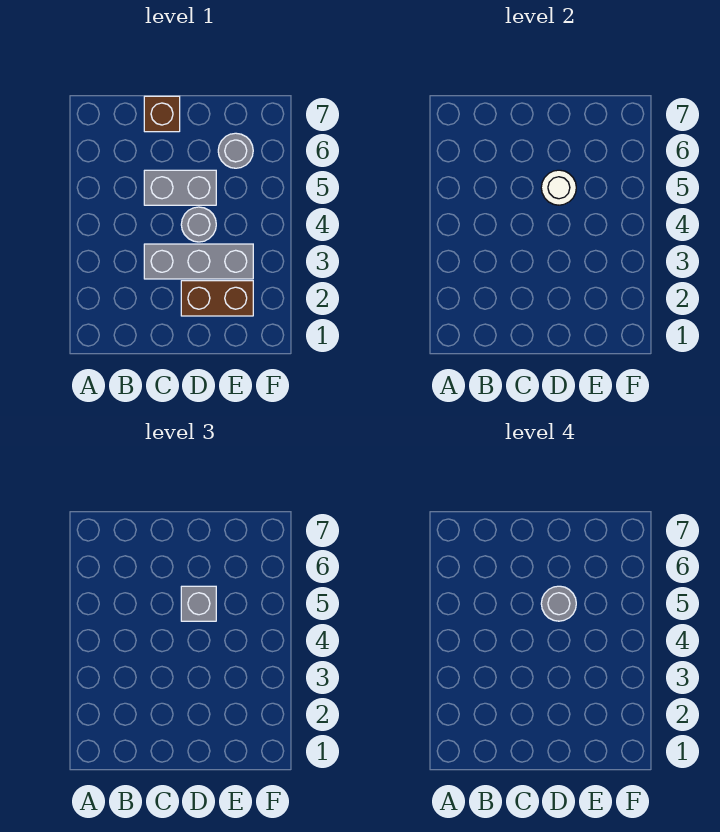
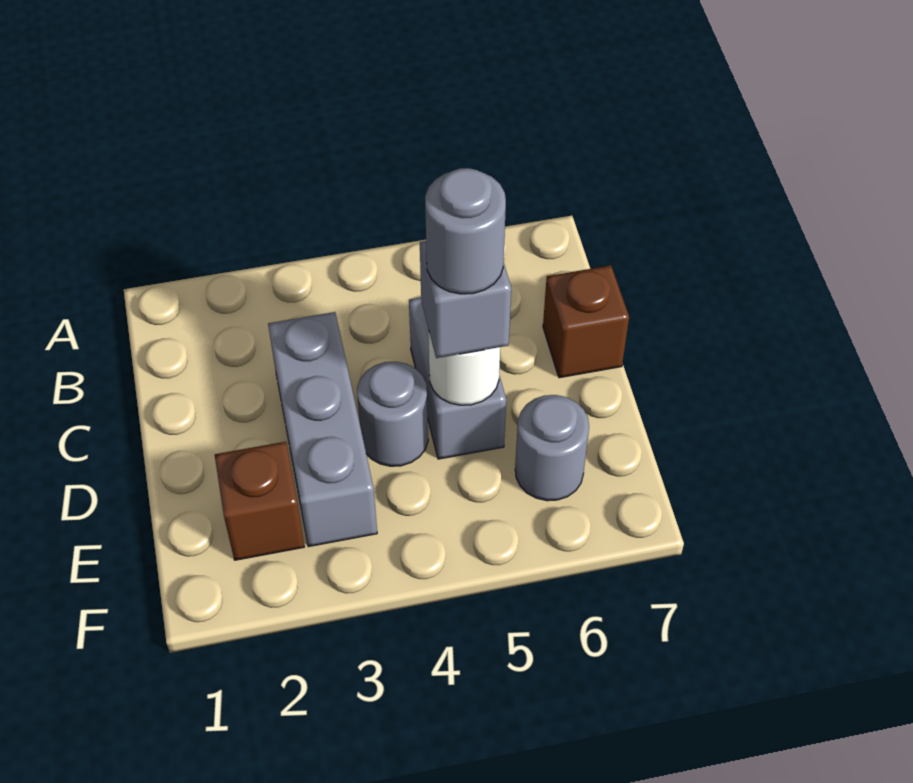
brown 1x2 brick [181,281,253,316] -> brown 1x1 brick [215,442,304,560]

